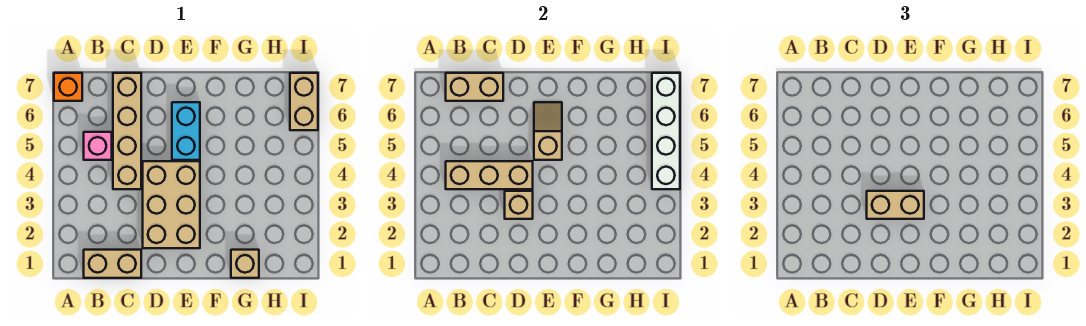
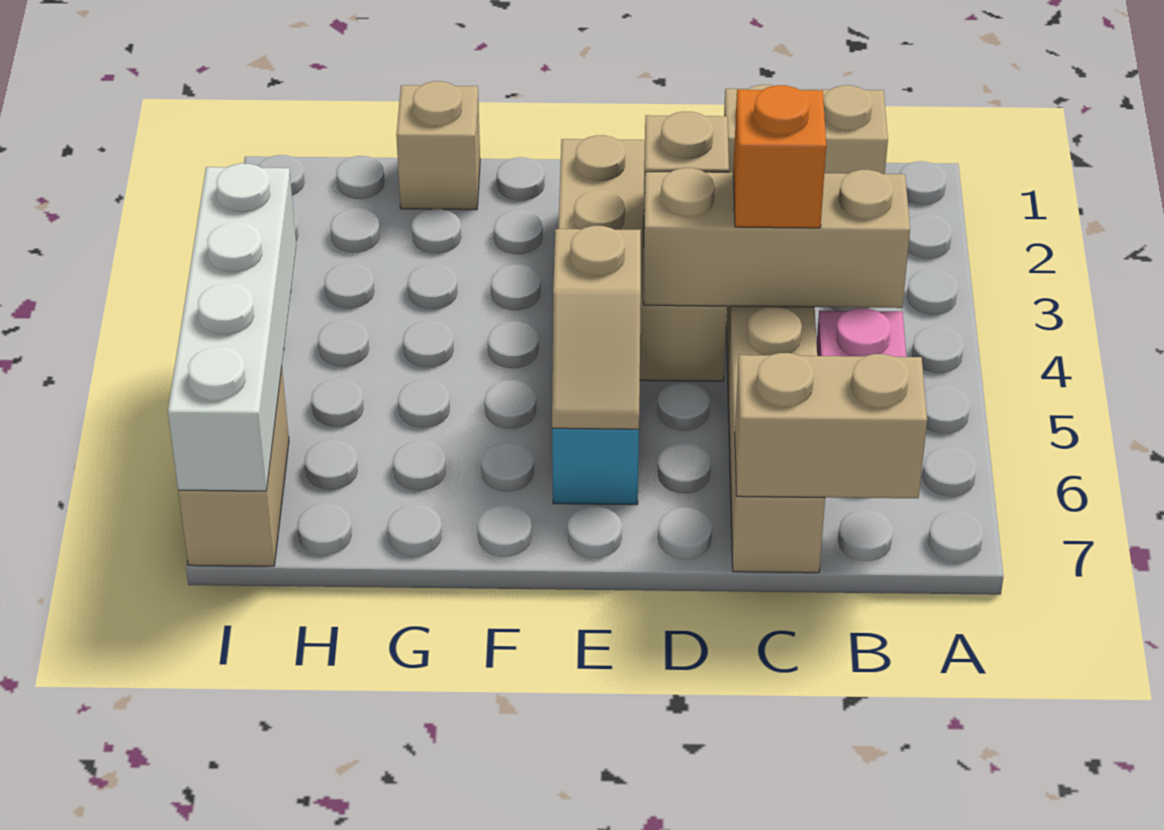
orange 1x1 brick [54,73,82,101] -> orange 1x1 brick moved to [733,85,826,228]
tan 1x2 brick [867,191,924,219] -> none

